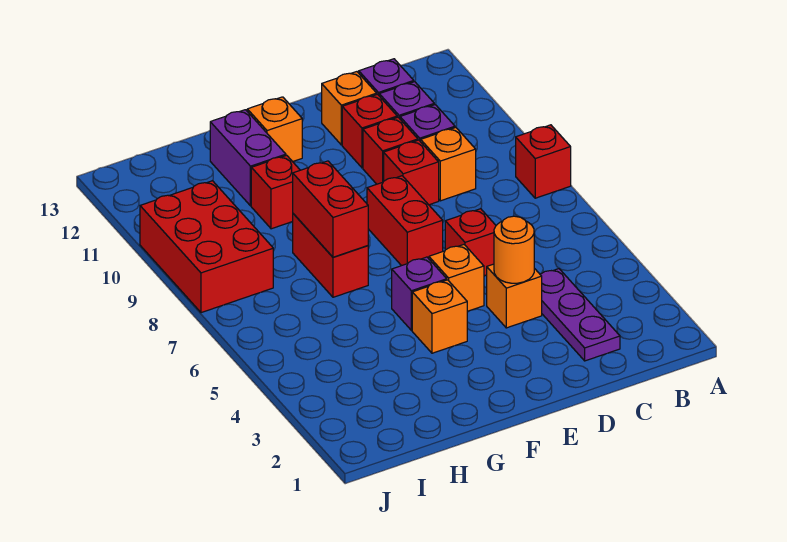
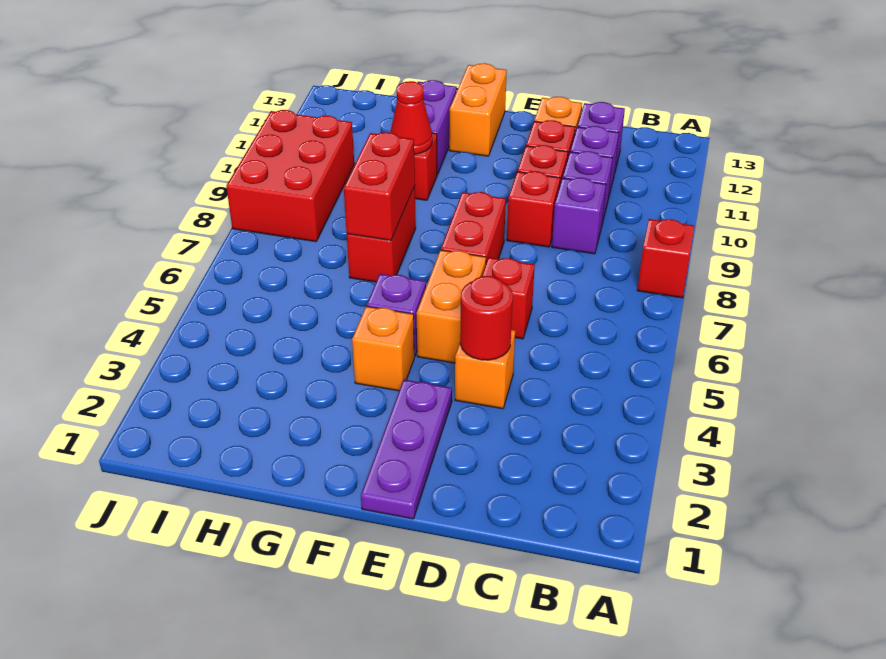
purple 1x3 plate [540,269,620,361] -> purple 1x3 plate moved to [361,380,452,519]
orange 1x1 brick [421,127,476,201] -> purple 1x1 brick [552,178,606,254]
orange 1x1 round brick [494,216,534,283] -> red 1x1 round brick [460,276,513,360]
orange 1x1 brick [429,245,484,311] -> orange 1x2 brick [417,250,486,363]
orange 1x1 brick [247,97,302,162] -> orange 1x2 brick [449,63,507,156]
none -> red 1x1 cone [390,81,432,154]

